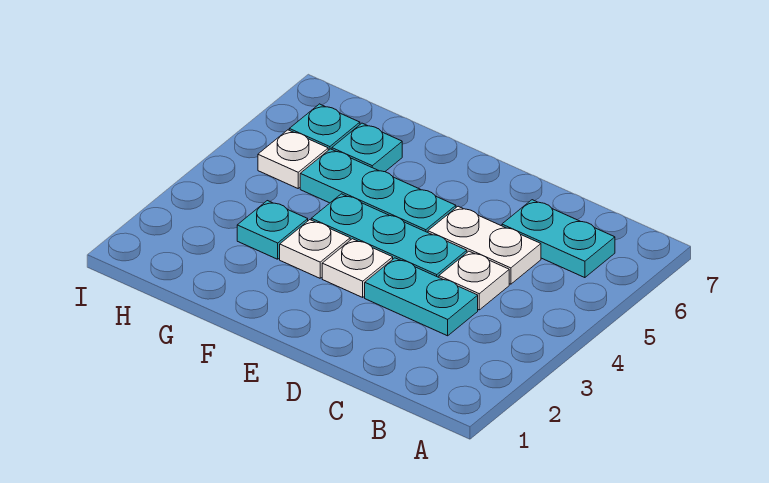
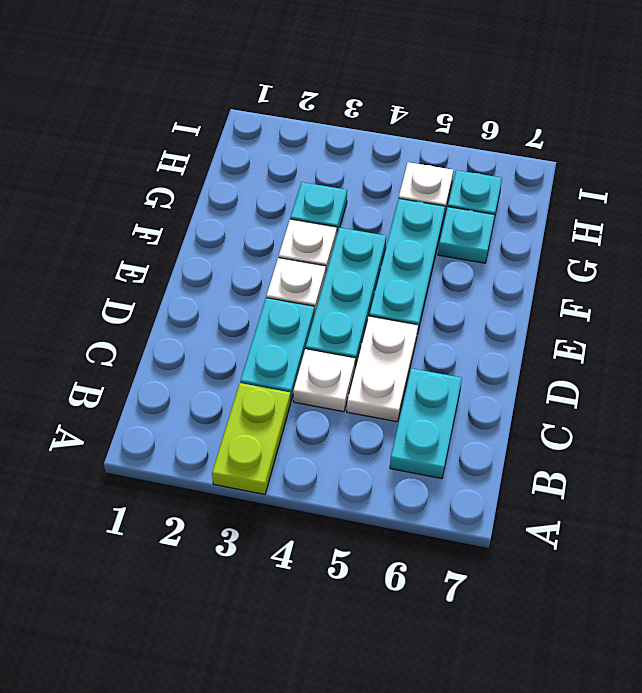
none -> lime 1x2 plate [212,383,291,494]

